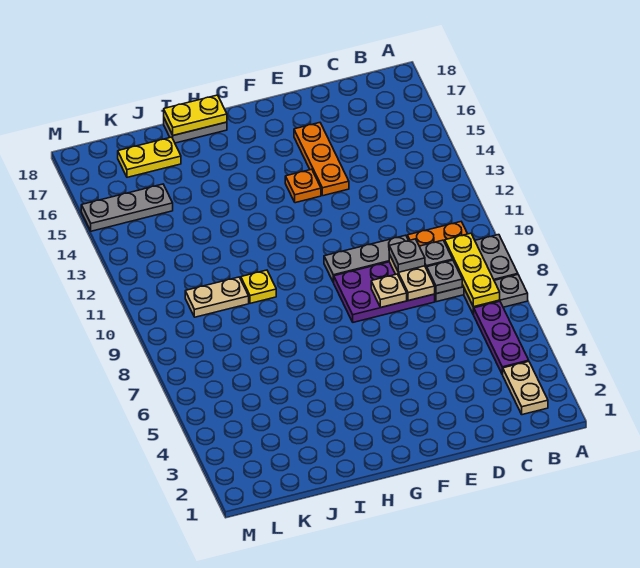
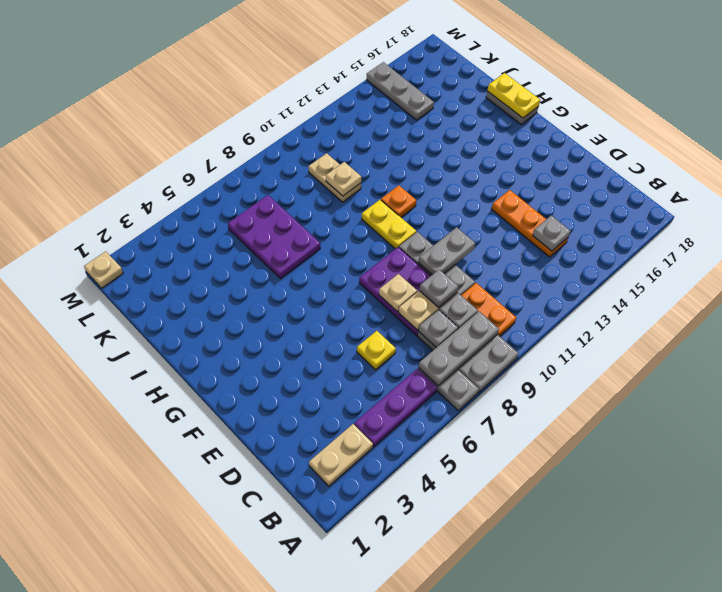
yellow 1x3 plate [445,233,500,307] -> grey 1x3 plate [419,312,499,386]
none -> grey 1x1 plate [533,215,570,251]
none -> grey 1x2 plate [418,227,475,275]
orange 1x3 plate [294,123,349,196] -> orange 1x3 plate turned to [492,190,568,257]
orange 1x1 plate [285,169,321,203] -> orange 1x1 plate moved to [381,185,416,217]
none -> purple 2x3 plate [228,195,320,279]
yellow 1x1 plate [241,270,276,303] -> yellow 1x1 plate moved to [357,331,396,370]
none -> tan 1x1 plate [326,162,361,196]
yellow 1x2 plate [118,137,181,177] -> yellow 1x2 plate moved to [362,200,416,249]
none -> tan 1x1 plate [84,251,123,288]

